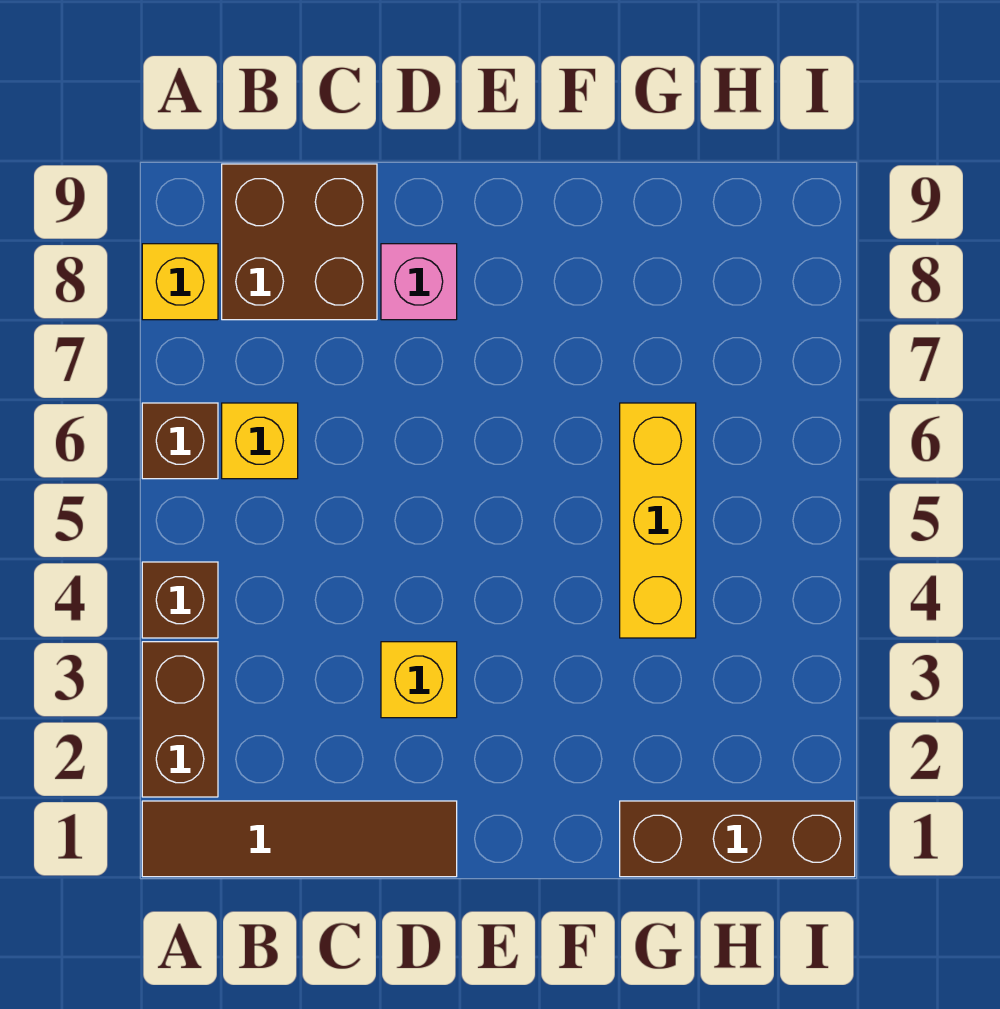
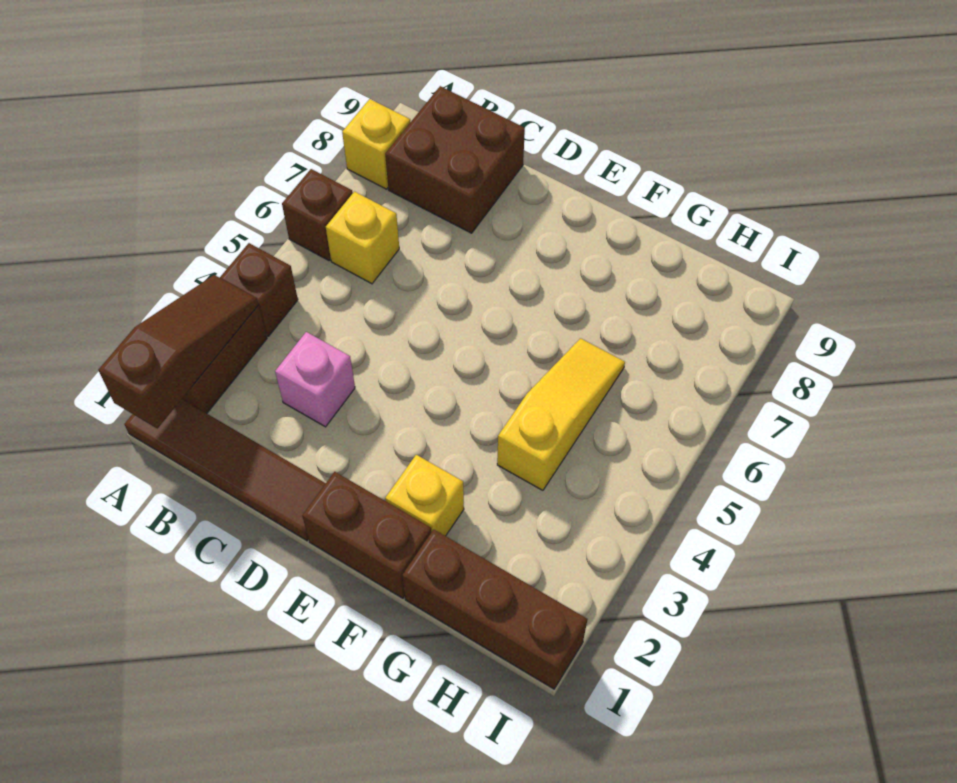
none -> brown 1x3 slope [98,275,258,428]
yellow 1x1 brick [381,642,457,718] -> yellow 1x1 brick moved to [385,455,464,536]
pink 1x1 brick [381,244,457,320] -> pink 1x1 brick moved to [275,332,355,427]
none -> brown 1x2 brick [302,472,432,598]
yellow 1x3 brick [620,403,696,638] -> yellow 1x3 slope [497,338,625,490]

